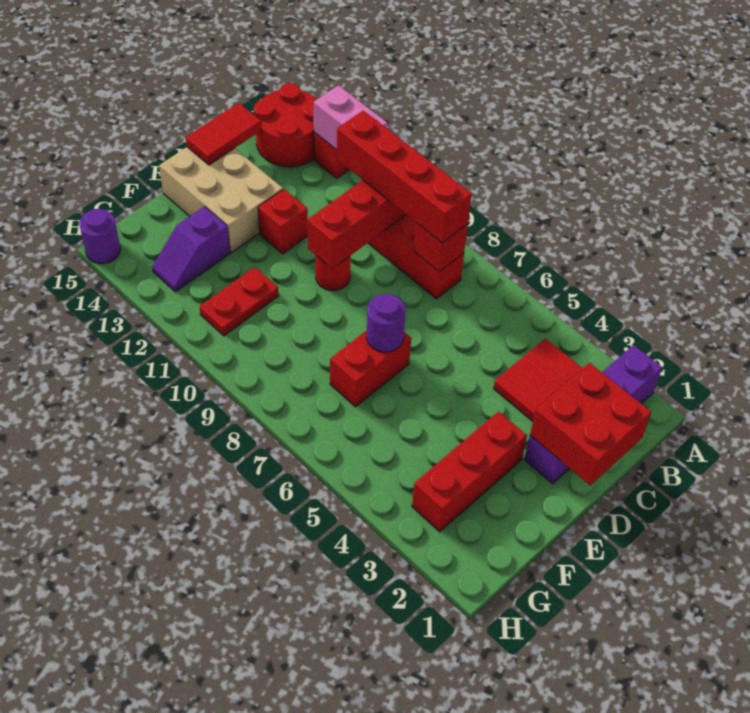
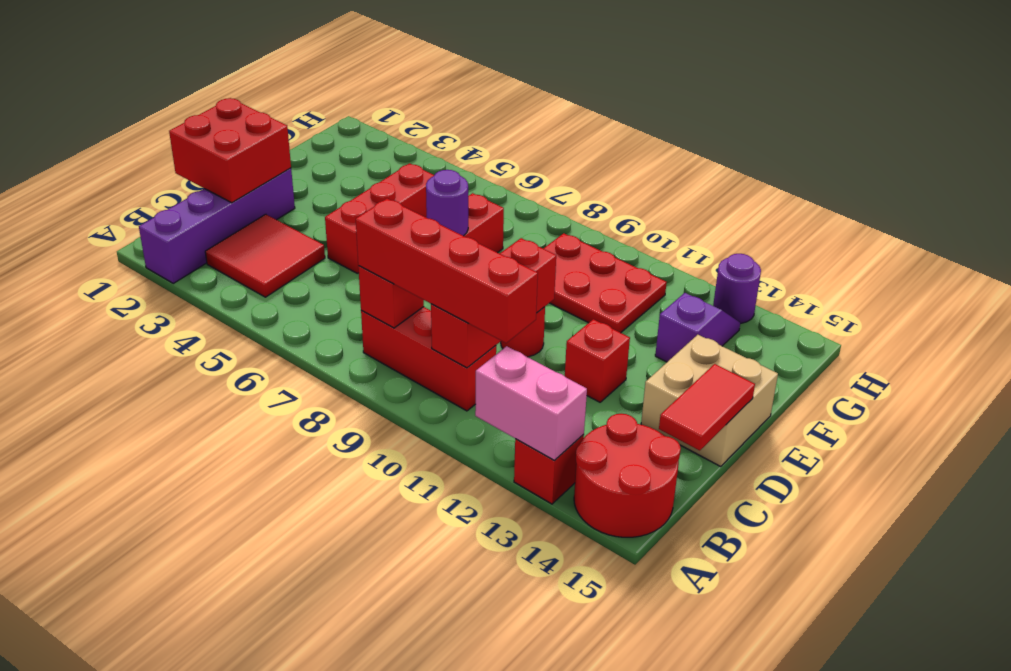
tan 2x3 brick [159,147,283,253] -> tan 2x2 brick [641,335,778,467]
red 1x3 brick [412,411,527,532] -> red 1x3 brick moved to [325,163,434,273]
red 1x2 plate [200,267,279,336] -> red 2x3 plate [543,233,667,333]
purple 1x1 round brick [79,209,120,264] -> purple 1x1 round brick moved to [713,254,761,324]

